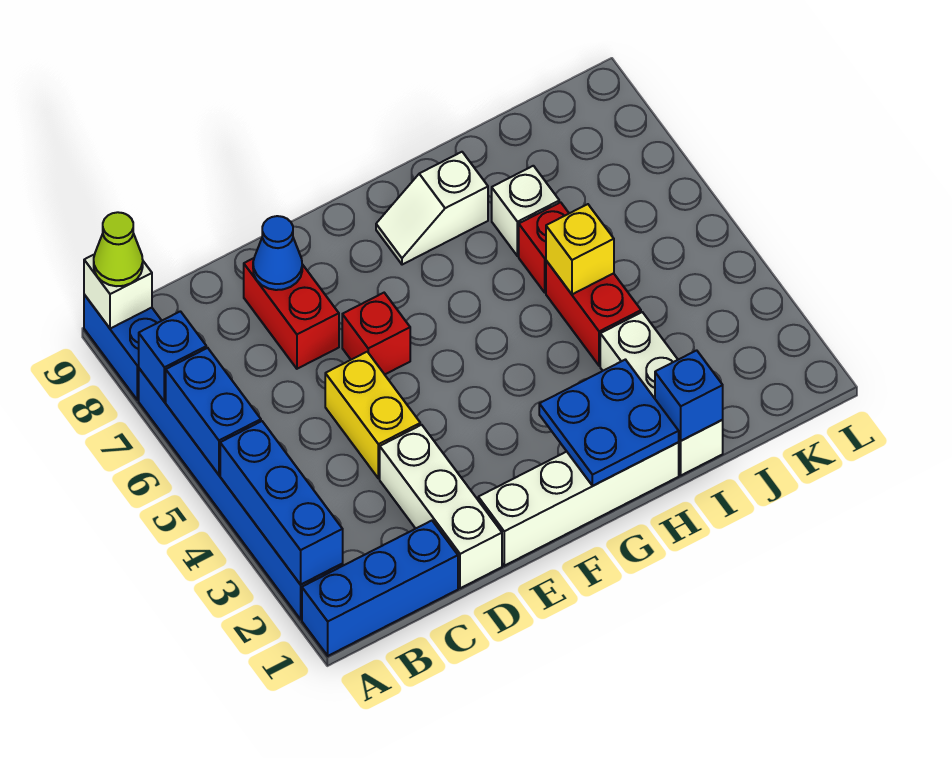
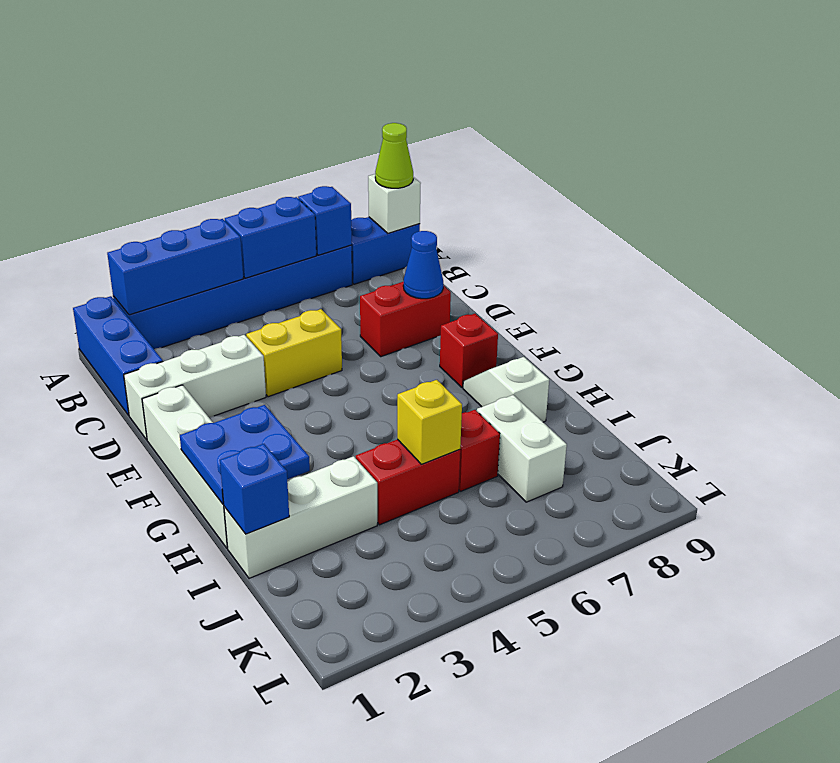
red 1x1 brick [342,293,410,375] -> red 1x1 brick moved to [440,314,498,388]
white 1x1 brick [492,166,559,256] -> white 1x2 brick [477,395,567,502]

